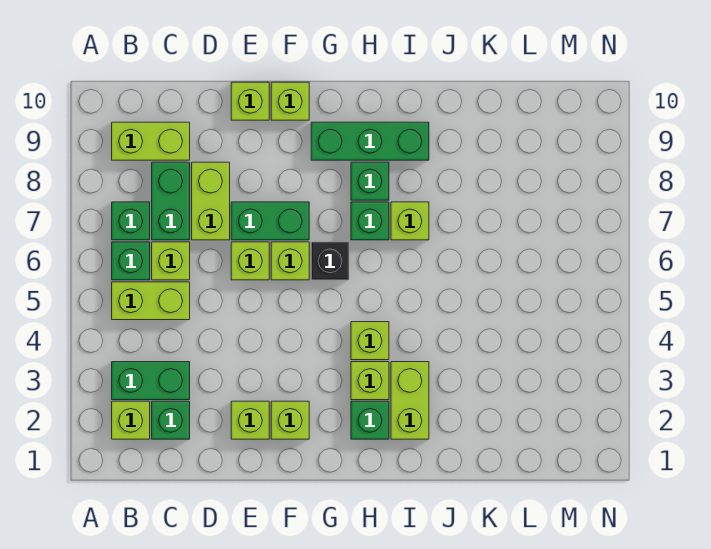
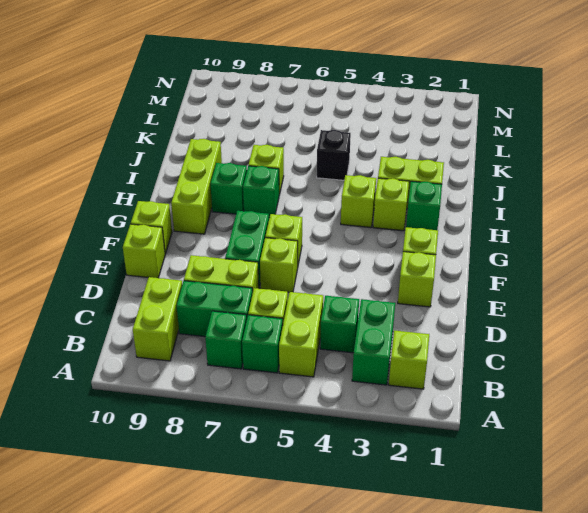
green 1x1 brick [152,401,190,439] -> green 1x1 brick moved to [320,296,359,353]
black 1x1 brick [311,242,349,280] -> black 1x1 brick moved to [317,130,351,180]
green 1x3 brick [311,122,429,160] -> lime 1x3 brick [171,139,222,234]

